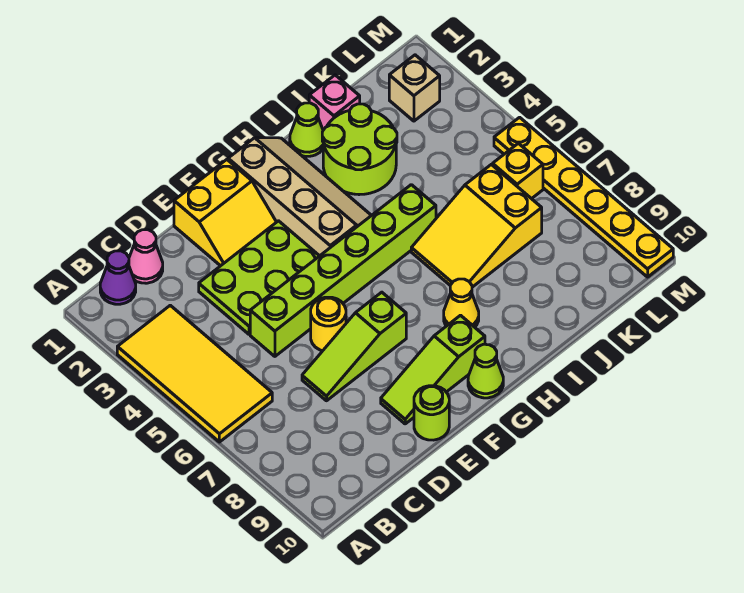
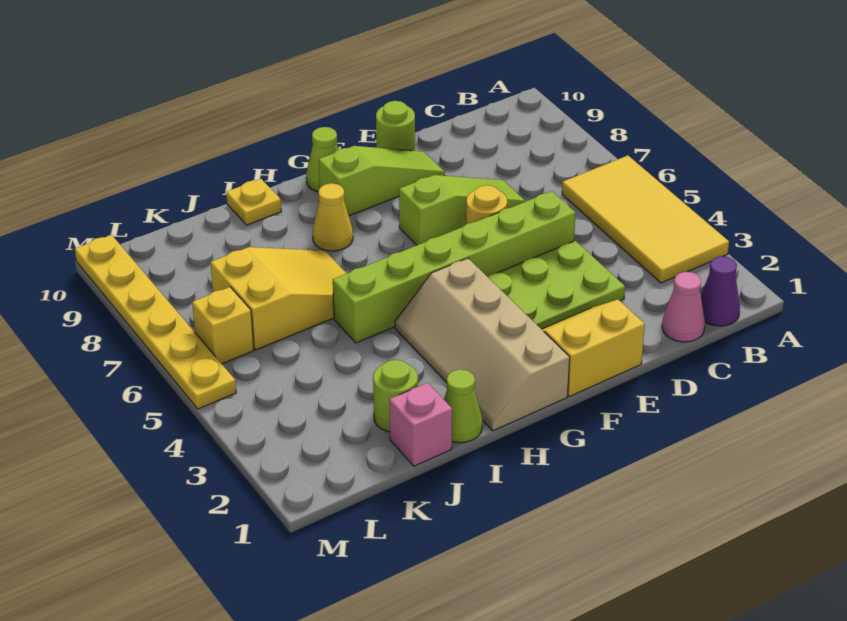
lime 2x2 round brick [322,104,397,195] -> lime 1x1 round brick [373,360,418,432]
none -> yellow 1x1 plate [226,179,281,225]
tan 1x1 brick [389,55,440,121] -> none

